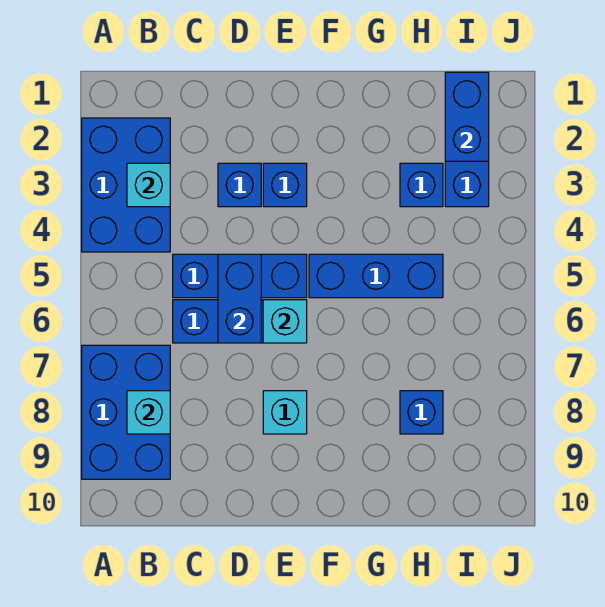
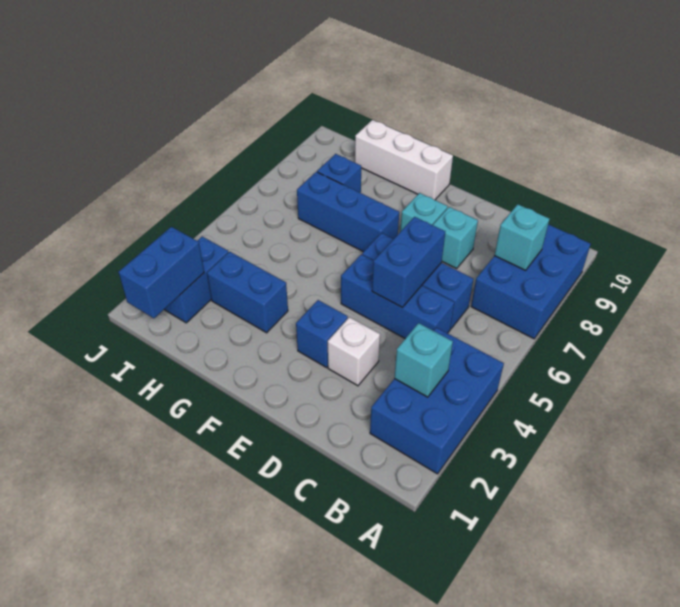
blue 1x1 brick [218,163,261,207] -> white 1x1 brick [328,317,380,386]
cyan 1x1 brick [263,300,307,343] -> cyan 1x1 brick moved to [433,207,478,268]
blue 1x3 brick [309,254,443,298] -> blue 1x3 brick moved to [297,172,399,252]
none -> white 1x3 brick [355,120,453,200]
blue 1x1 brick [400,163,443,207] -> blue 1x2 brick [207,252,288,333]

